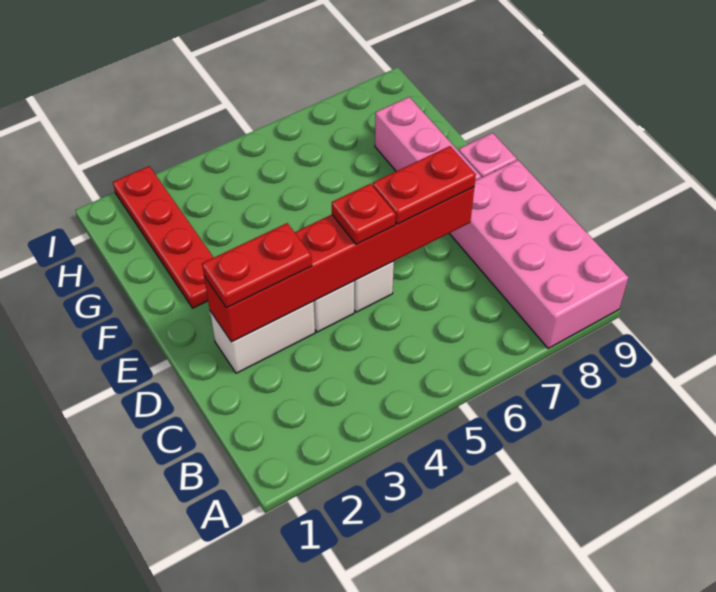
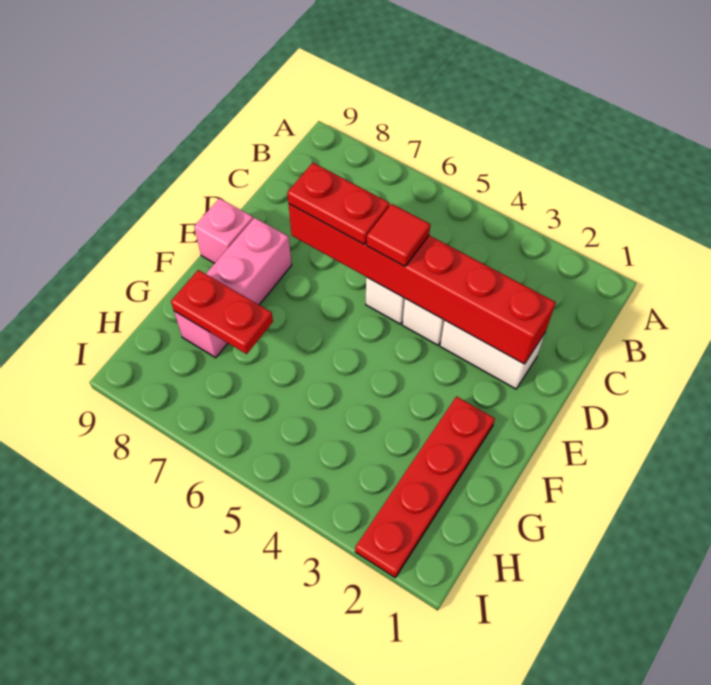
pink 2x4 brick [449,160,628,348] -> none
red 1x2 plate [202,223,312,308] -> red 1x2 plate moved to [171,270,273,354]
red 1x1 plate [332,184,396,245] -> red 1x1 tile [367,204,430,266]

